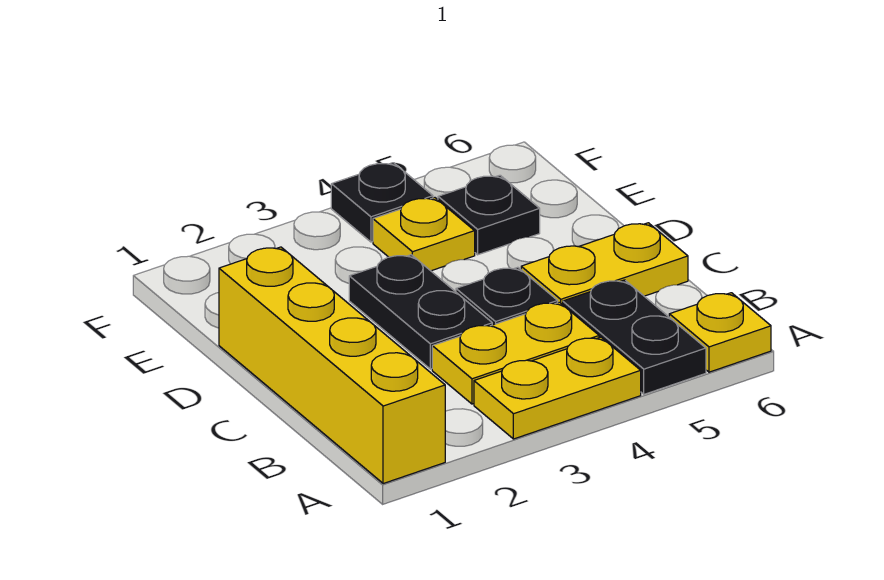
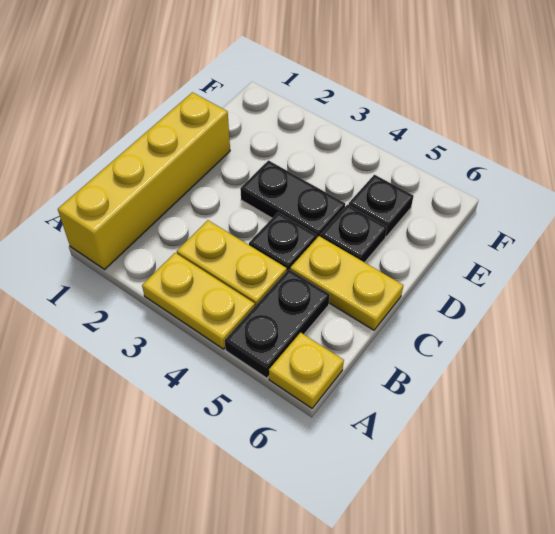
black 1x2 plate [349,255,492,369] -> black 1x2 plate turned to [240,161,345,237]
yellow 1x1 plate [373,198,475,271] -> none
black 1x1 plate [331,163,433,242] -> black 1x1 plate moved to [320,205,387,262]

